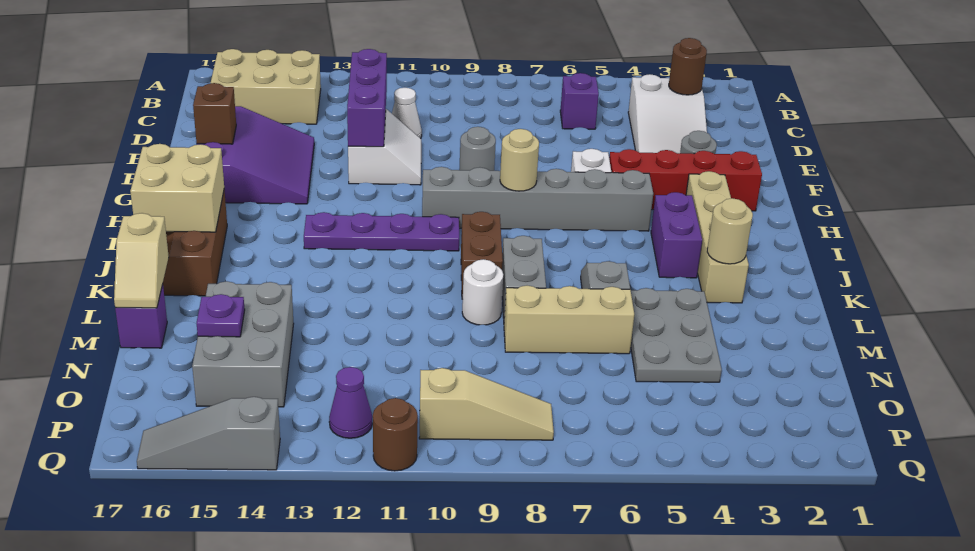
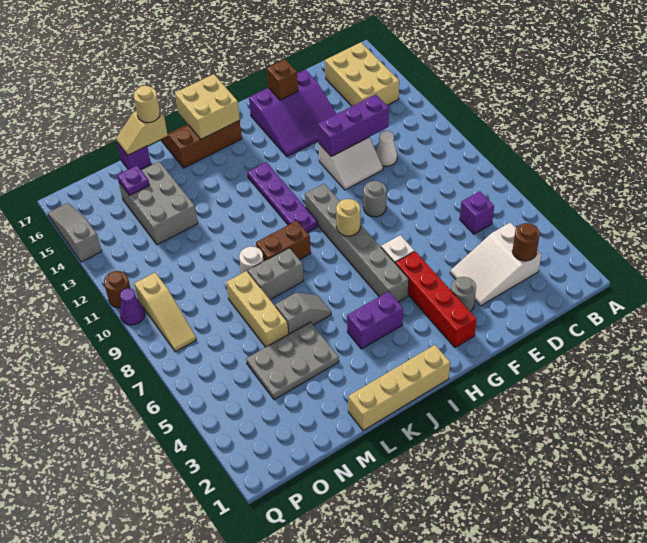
tan 1x4 brick [686,171,749,303] -> tan 1x4 brick moved to [348,345,450,431]
tan 1x1 round brick [707,198,753,264] -> tan 1x1 round brick moved to [134,86,160,123]
grey 2x3 brick [192,281,294,407] -> grey 2x3 brick turned to [119,161,198,245]
purple 1x1 cone [329,367,372,438] -> purple 1x1 cone moved to [120,288,145,325]

